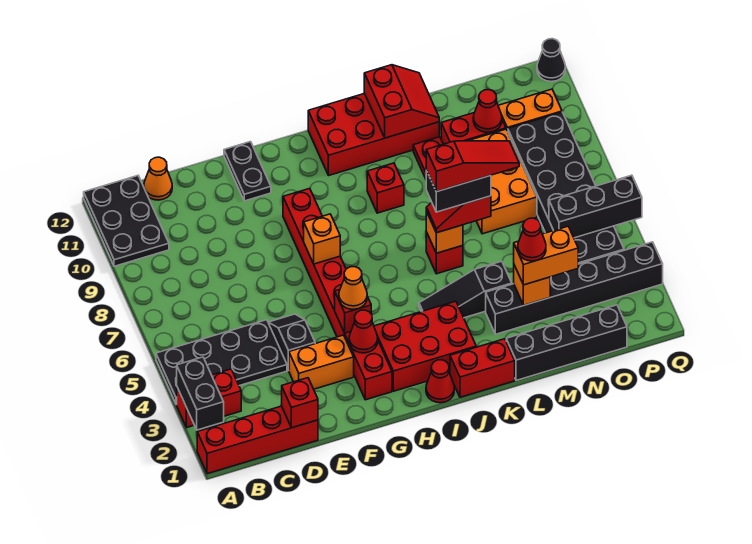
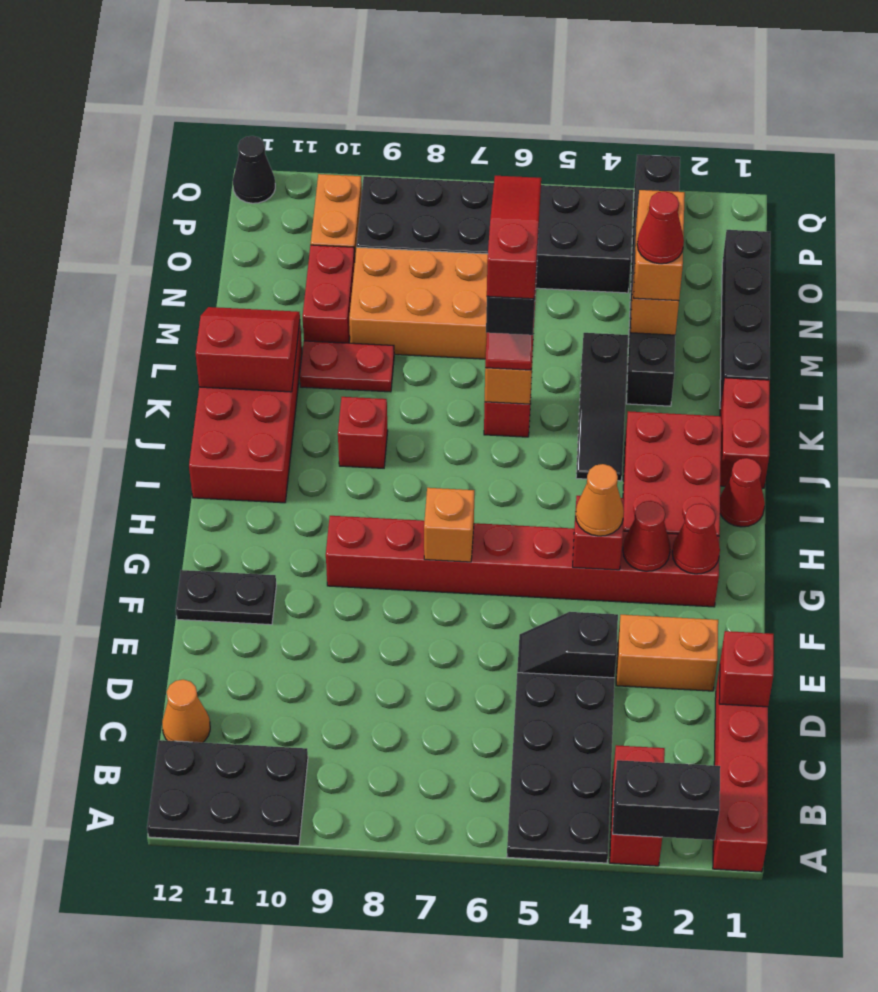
orange 1x2 brick [289,335,354,389] -> orange 1x2 brick turned to [616,615,718,691]
red 1x1 cone [473,90,502,132] -> red 1x1 cone moved to [672,503,720,574]
black 1x3 brick [549,175,642,238] -> none

